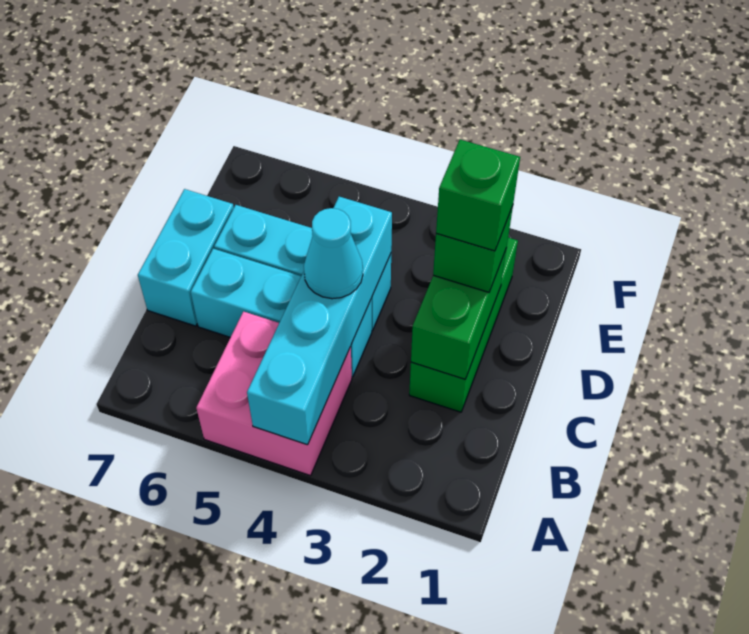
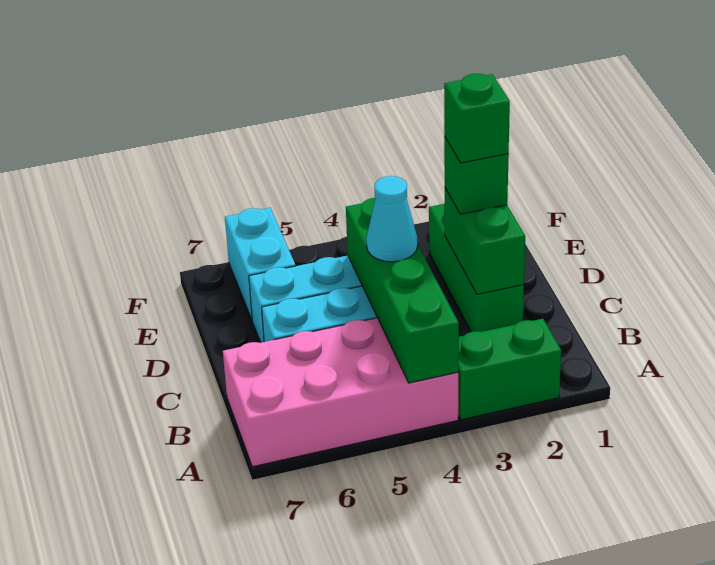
none -> green 1x2 brick [458,319,561,420]
pink 2x2 brick [196,312,352,476] -> pink 2x4 brick [223,318,458,467]
cyan 1x4 brick [247,197,392,445] -> green 1x4 brick [346,198,459,383]
cyan 1x2 brick [138,189,234,326] -> cyan 1x2 brick moved to [225,208,296,320]

